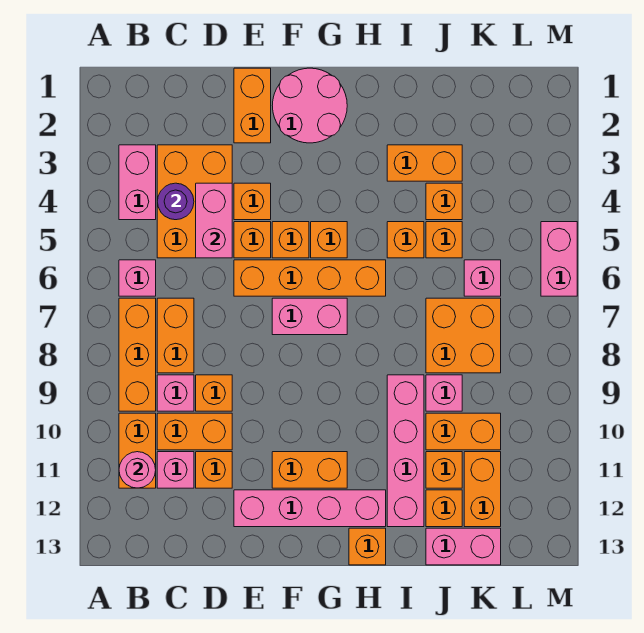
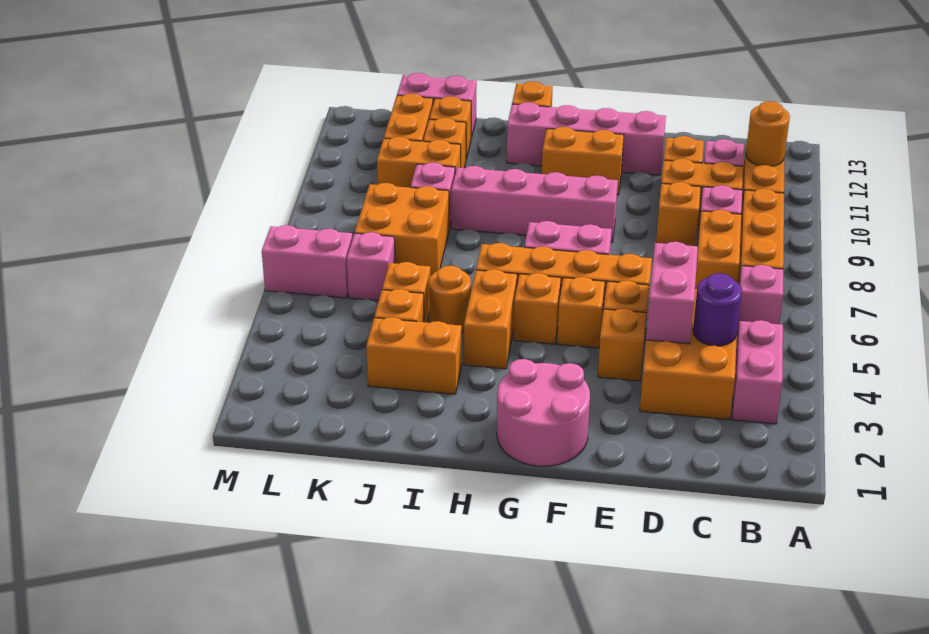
pink 1x1 round brick [119,452,156,488] -> orange 1x1 round brick [746,101,790,166]
orange 1x2 brick [234,68,271,143] -> orange 1x2 brick moved to [464,269,517,369]
orange 1x1 brick [387,222,424,258] -> orange 1x1 round brick [429,266,471,332]
pink 1x4 brick [387,375,424,527] -> pink 1x4 brick turned to [451,166,618,242]
pink 1x2 brick [541,222,577,296] -> pink 1x2 brick turned to [262,225,353,298]

